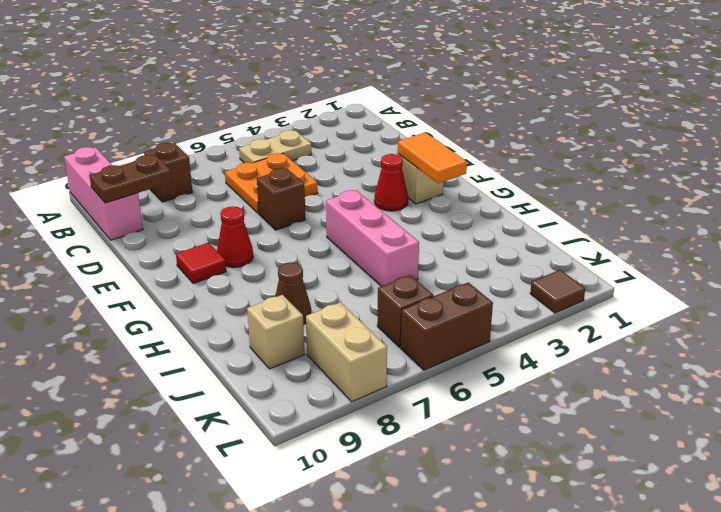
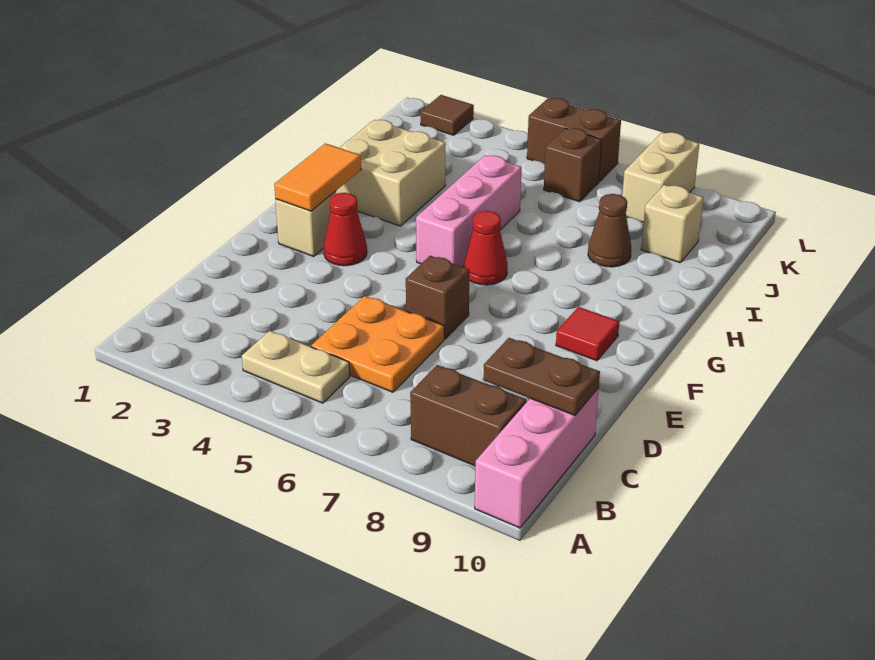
brown 1x1 brick [144,143,192,202] -> brown 1x2 brick [410,365,526,466]
red 1x1 cone [217,206,253,267] -> red 1x1 cone moved to [464,211,508,285]
none -> tan 2x2 brick [336,120,446,226]

